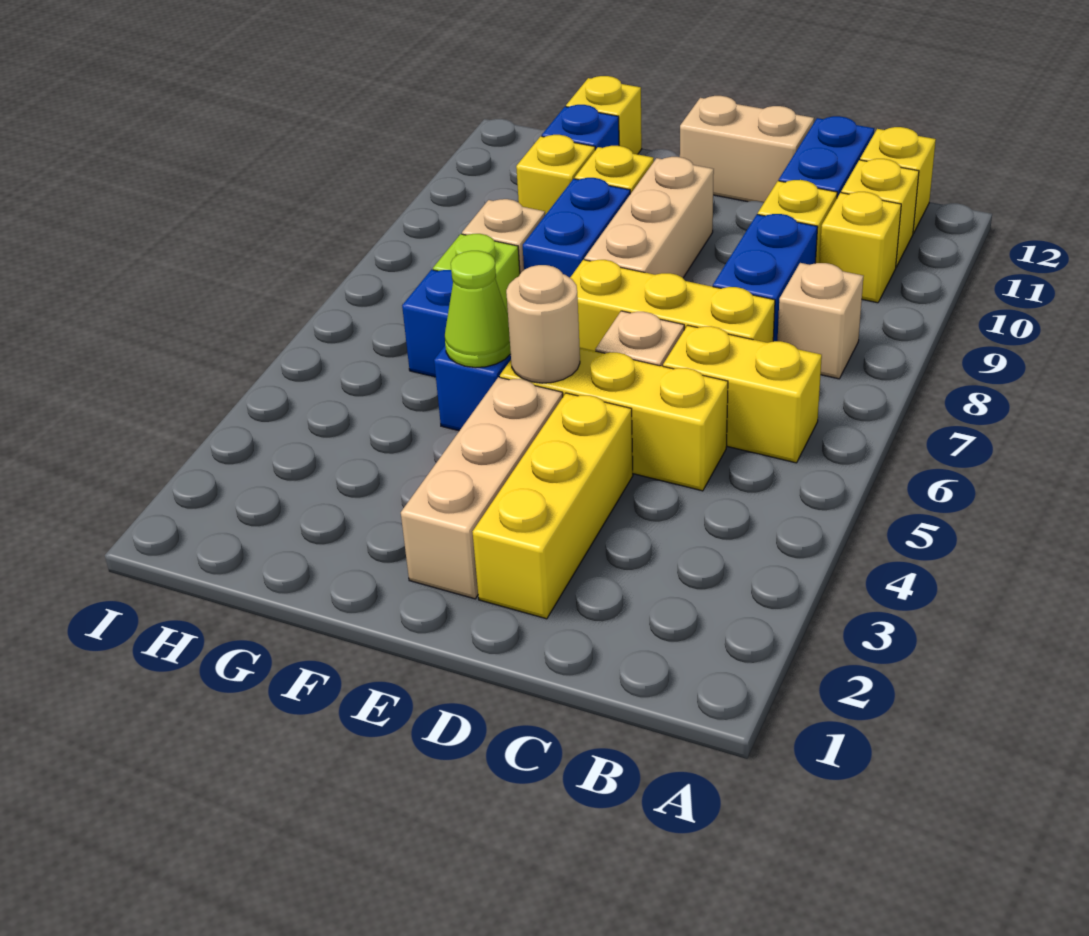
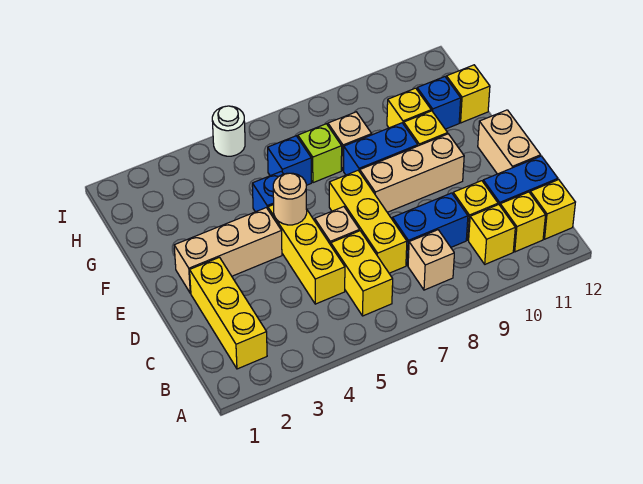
yellow 1x3 brick [473,393,633,619] -> yellow 1x3 brick turned to [190,257,267,369]
lime 1x1 cone [445,251,511,368] -> none
none -> white 1x1 round brick [212,106,245,156]

